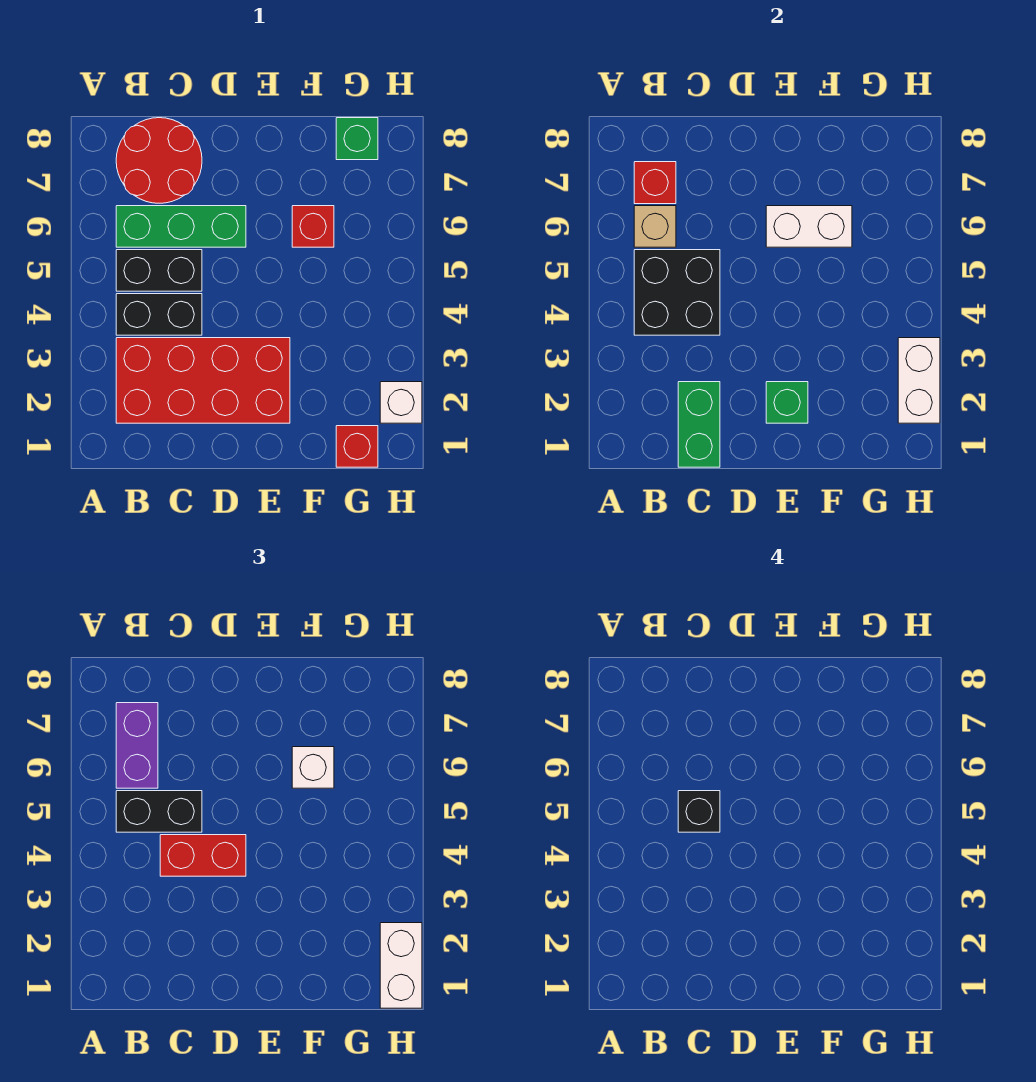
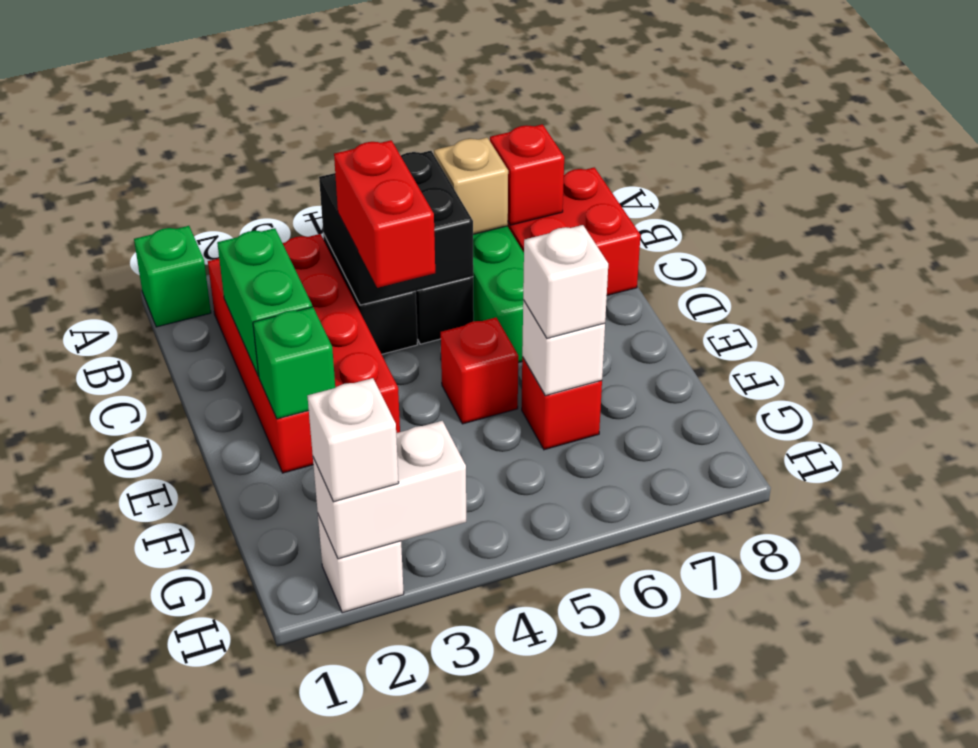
black 1x2 brick [116,791,202,832] -> none
purple 1x2 brick [116,703,158,788] -> none
red 2x2 round brick [116,118,202,203] -> red 2x2 brick [508,167,641,295]
green 1x2 brick [678,382,720,467] -> green 1x2 brick turned to [217,228,312,376]
black 1x1 brick [678,791,720,832] -> none
white 1x2 brick [766,206,852,247] -> white 1x1 brick [522,300,605,396]
red 1x1 brick [336,426,378,467] -> red 1x1 brick moved to [441,318,518,424]
green 1x1 brick [336,118,378,160] -> green 1x1 brick moved to [134,226,211,327]
white 1x2 brick [380,923,422,1008] -> white 1x1 brick [307,378,399,502]

